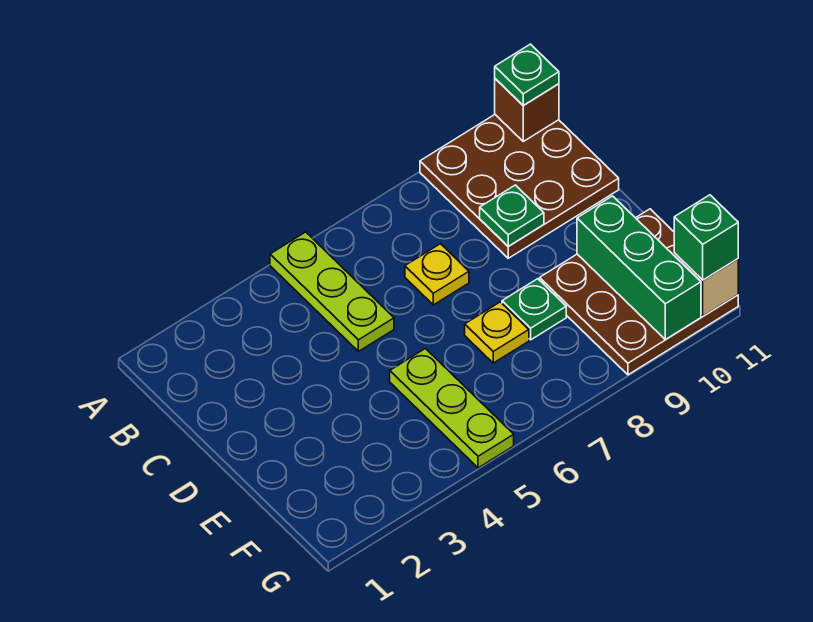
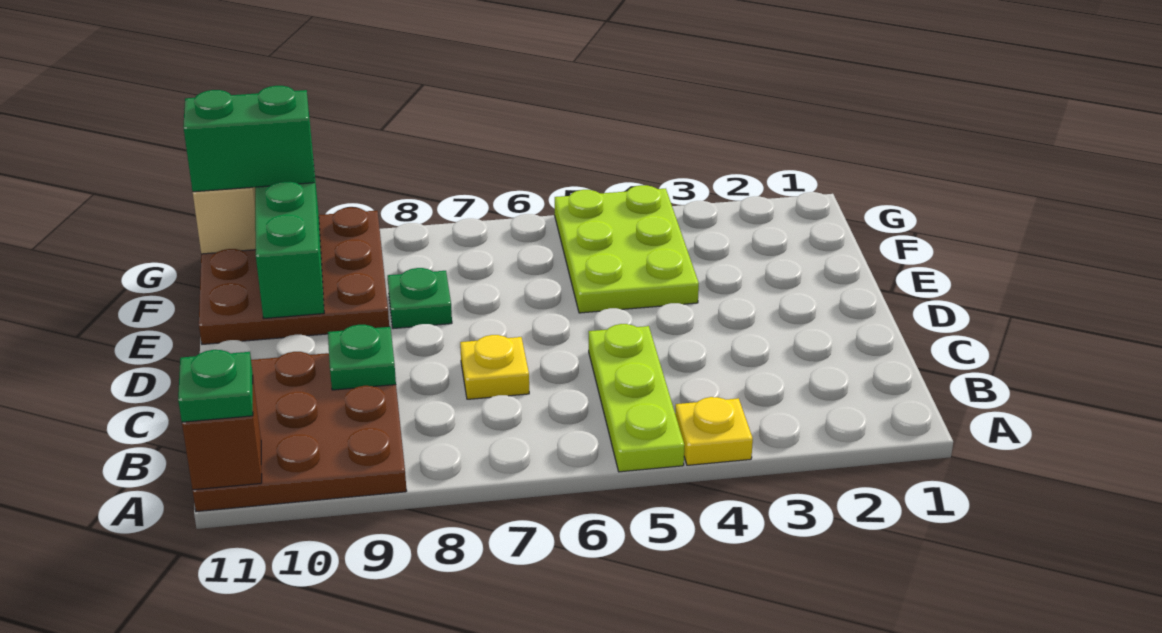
lime 1x3 plate [390,349,514,468] -> lime 2x3 plate [555,185,699,313]
yellow 1x1 plate [465,302,529,363] -> yellow 1x1 plate moved to [675,397,753,465]
green 1x1 brick [674,195,738,280] -> green 1x2 brick [183,86,314,192]

